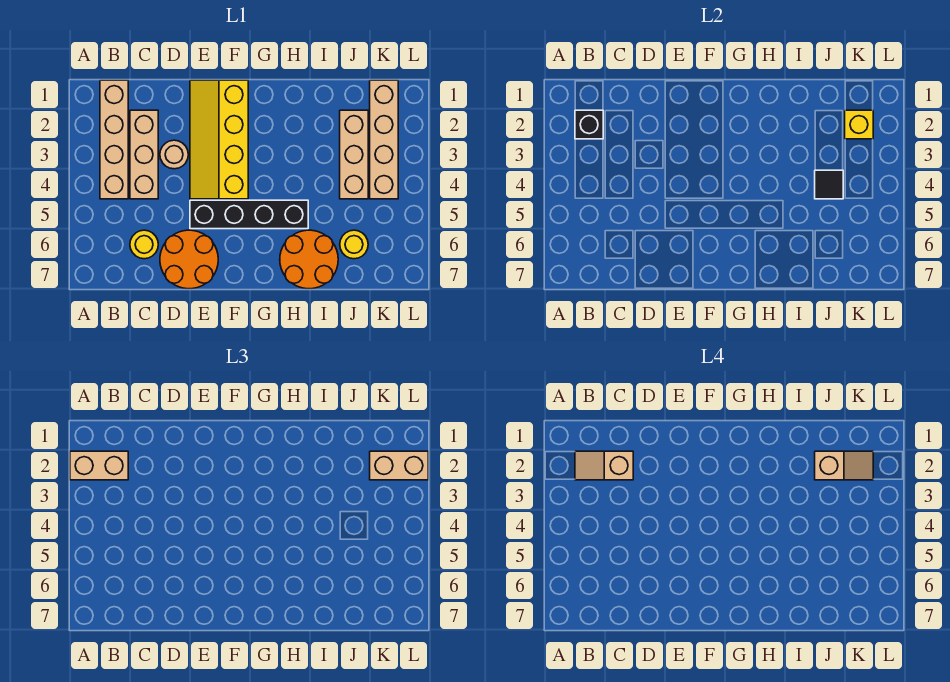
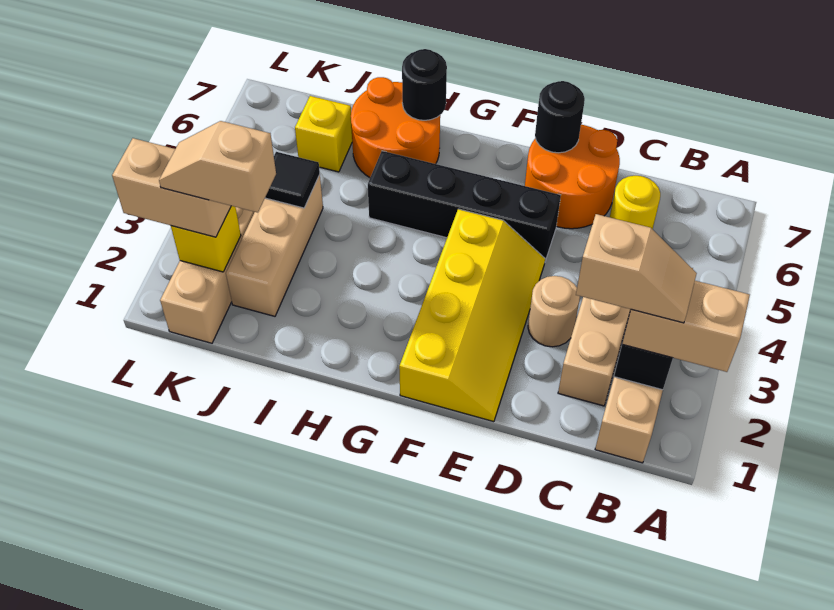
none -> black 1x1 round brick [535,81,585,153]
none -> black 1x1 round brick [402,49,447,120]
yellow 1x1 round brick [340,230,368,259] -> yellow 1x1 brick [295,96,352,172]

